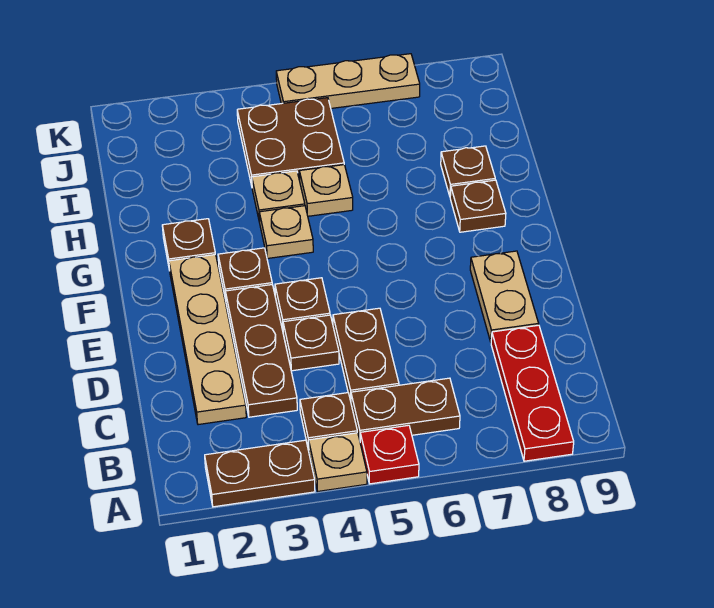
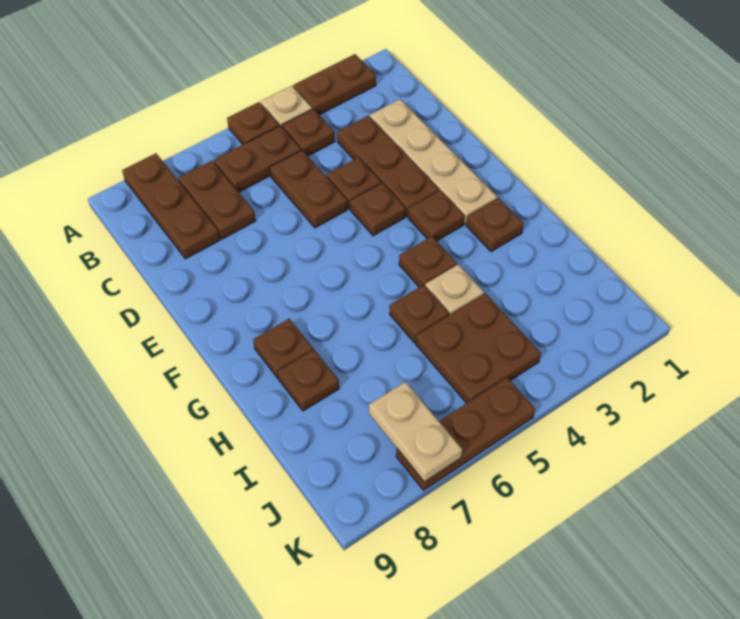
red 1x1 plate [360,425,419,484] -> brown 1x1 plate [227,102,279,144]
red 1x3 plate [491,325,574,461] -> brown 1x3 plate [122,153,220,259]
none -> brown 1x2 plate [178,161,256,239]
tan 1x2 plate [470,251,539,342] -> tan 1x2 plate moved to [369,382,462,482]
tan 1x1 plate [259,206,313,259] -> brown 1x1 plate [399,236,457,287]
tan 1x1 plate [299,165,353,216] -> brown 1x1 plate [390,285,449,343]
tan 1x3 plate [276,54,420,108] -> brown 1x3 plate [396,378,535,490]

